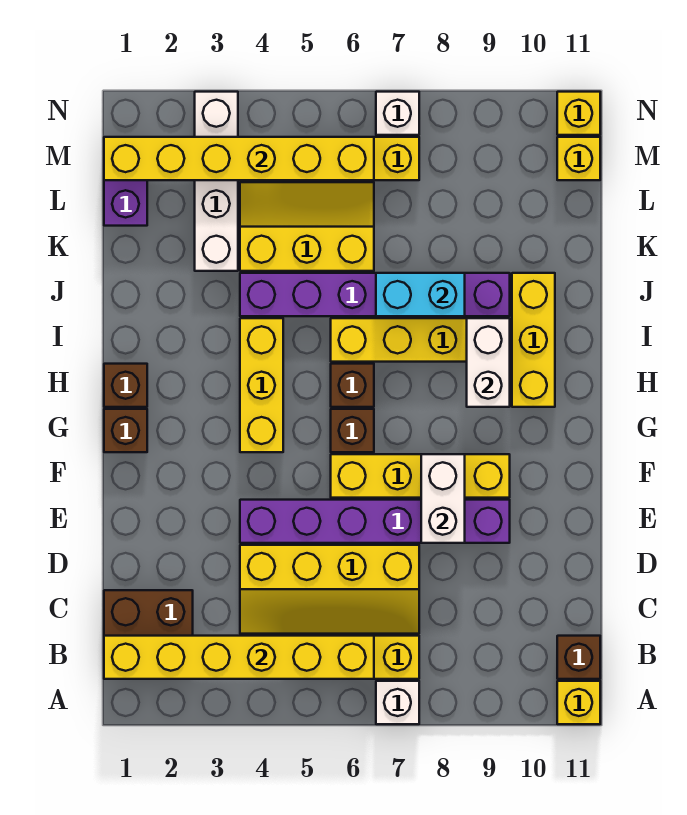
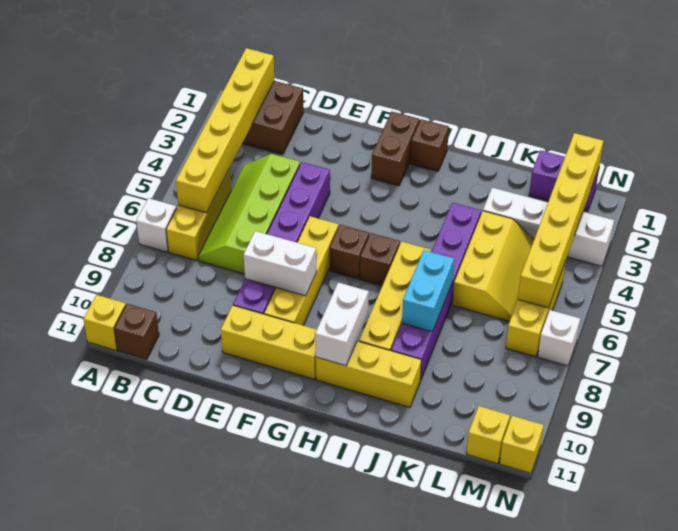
yellow 2x4 slope [240,545,419,634] -> lime 2x4 slope [198,154,300,274]
brown 1x1 brick [104,409,147,452] -> brown 1x2 brick [371,112,419,186]
yellow 1x3 brick [240,318,283,452] -> yellow 1x3 brick moved to [221,305,317,379]
white 1x2 brick [467,318,510,407] -> white 1x2 brick turned to [315,283,369,366]

